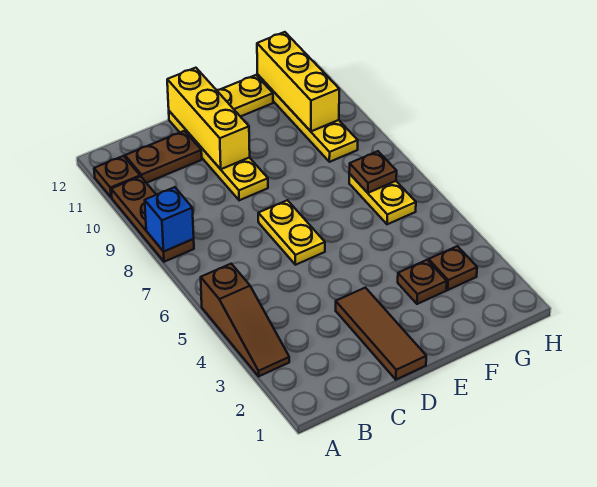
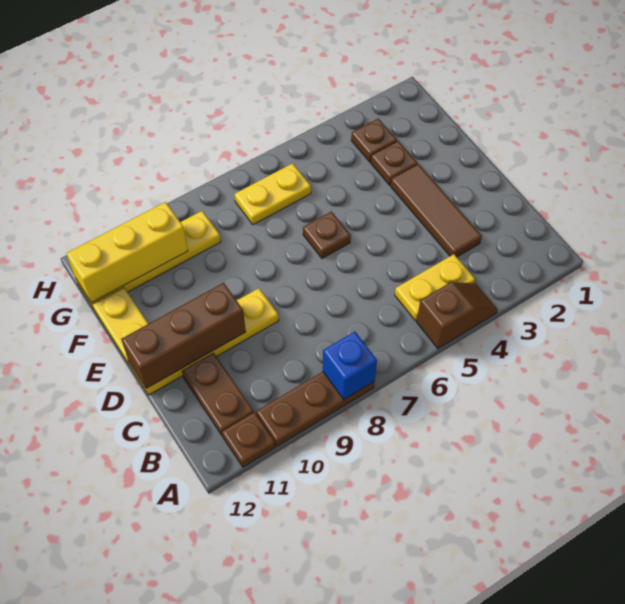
brown 1x3 slope [201,264,289,376] -> brown 1x2 slope [417,282,497,348]
brown 1x3 tile [336,288,426,380] -> brown 1x3 tile turned to [391,164,482,257]
yellow 1x2 plate [258,200,325,265] -> yellow 1x2 plate moved to [395,254,475,321]
yellow 1x3 brick [167,68,250,169] -> brown 1x3 brick [121,283,246,389]
brown 1x1 plate [349,151,397,193] -> brown 1x1 plate moved to [303,212,351,258]

